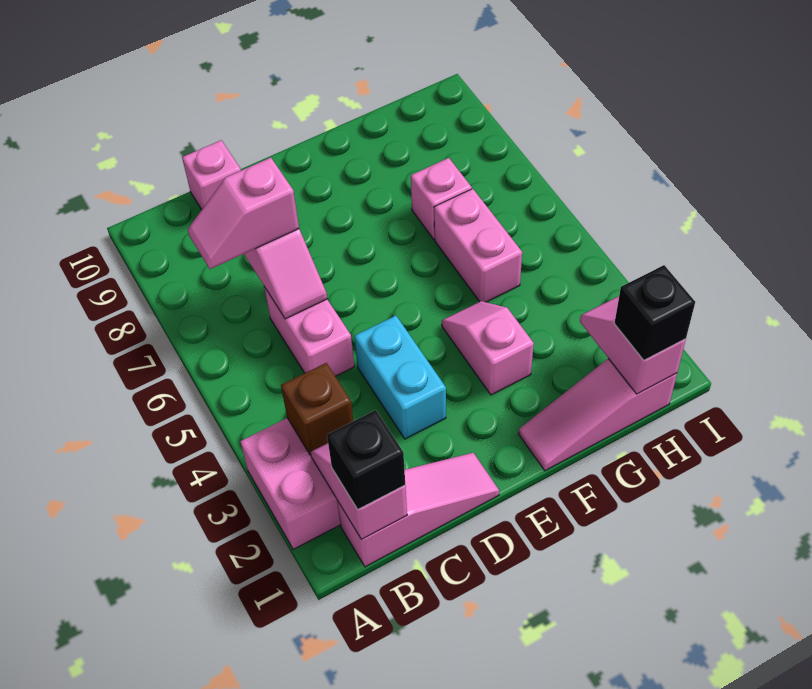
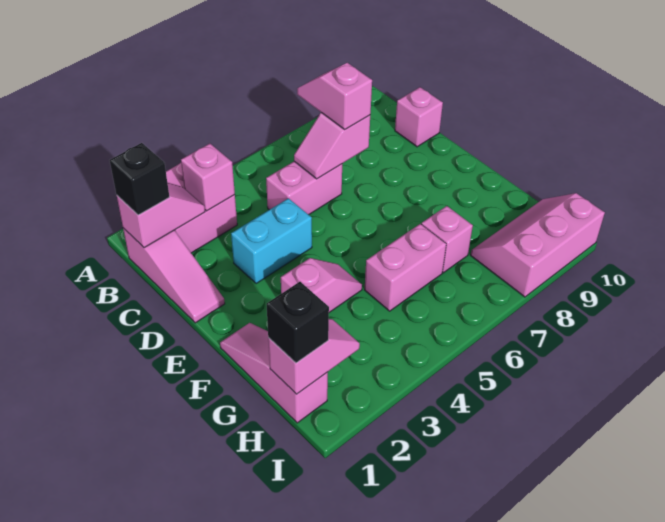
brown 1x1 brick [281,363,353,455] -> pink 1x1 brick [181,144,235,211]
none -> pink 2x3 slope [470,193,605,297]

